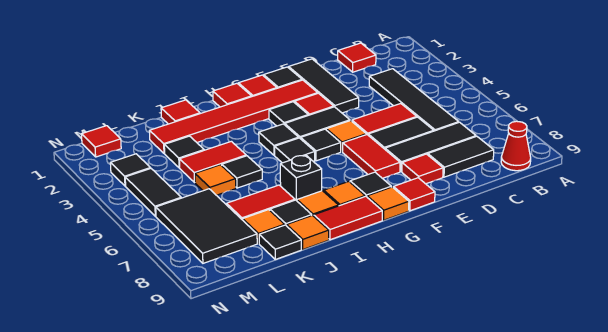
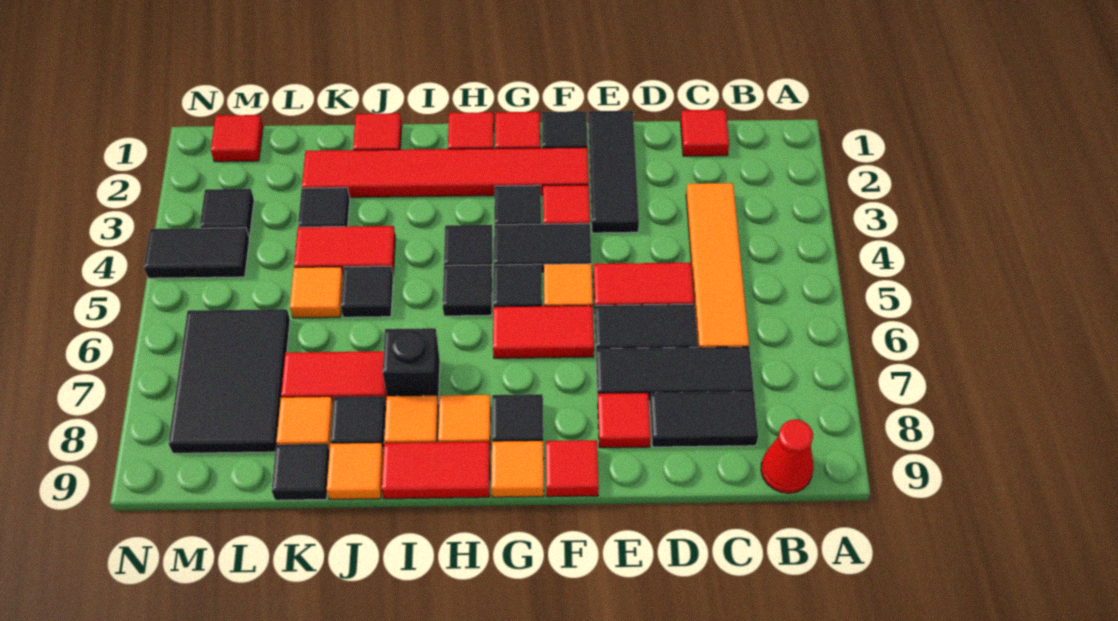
black 1x4 tile [369,69,459,131] -> orange 1x4 tile [686,183,749,347]
red 1x2 tile [343,135,400,178] -> red 1x2 tile turned to [493,305,594,358]
black 1x2 tile [125,169,181,216] -> black 1x2 tile turned to [144,228,249,278]

